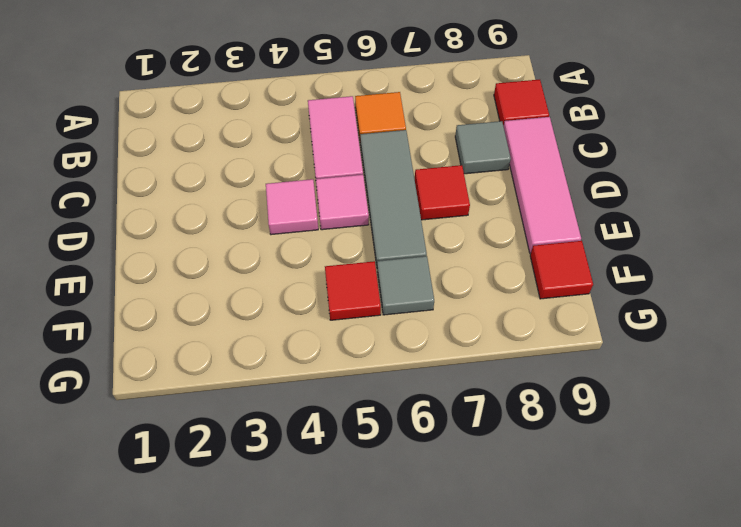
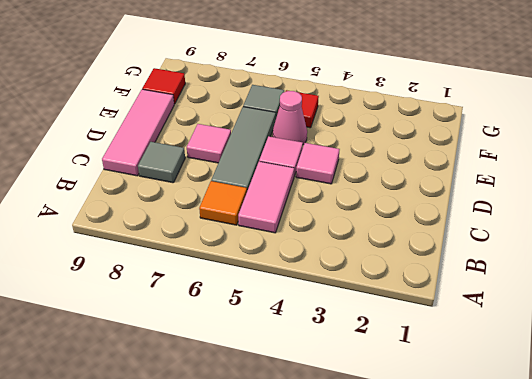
red 1x1 tile [494,80,549,126] -> none
red 1x1 tile [415,165,470,220] -> pink 1x1 tile [187,124,231,163]
none -> pink 1x1 cone [273,91,307,144]

